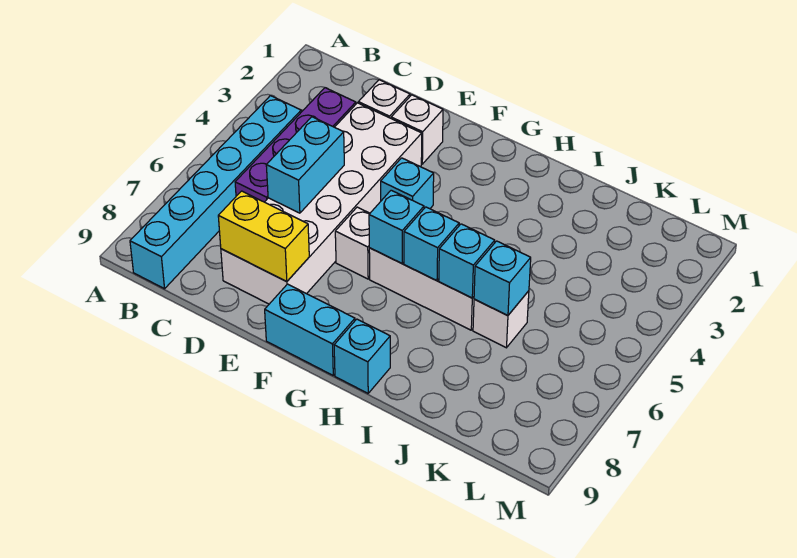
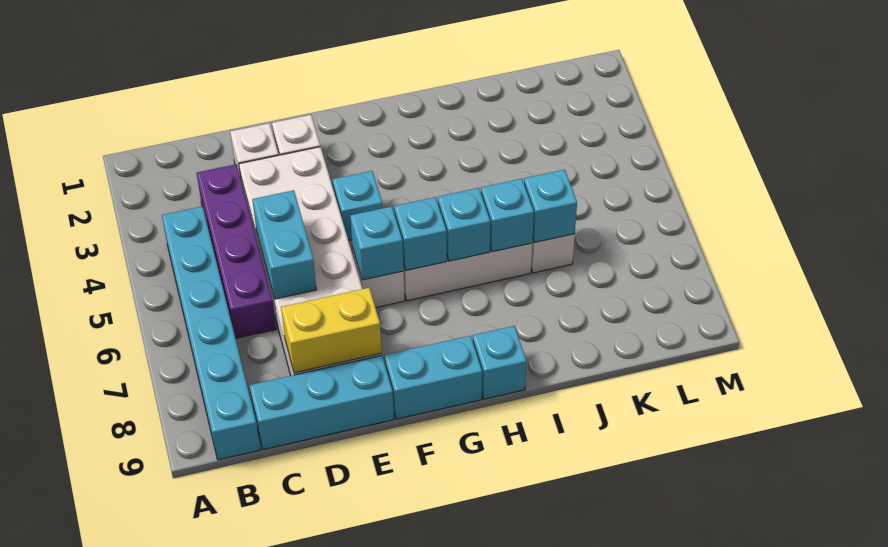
none -> cyan 1x3 brick [249,355,394,450]
none -> cyan 1x1 brick [350,206,404,280]

